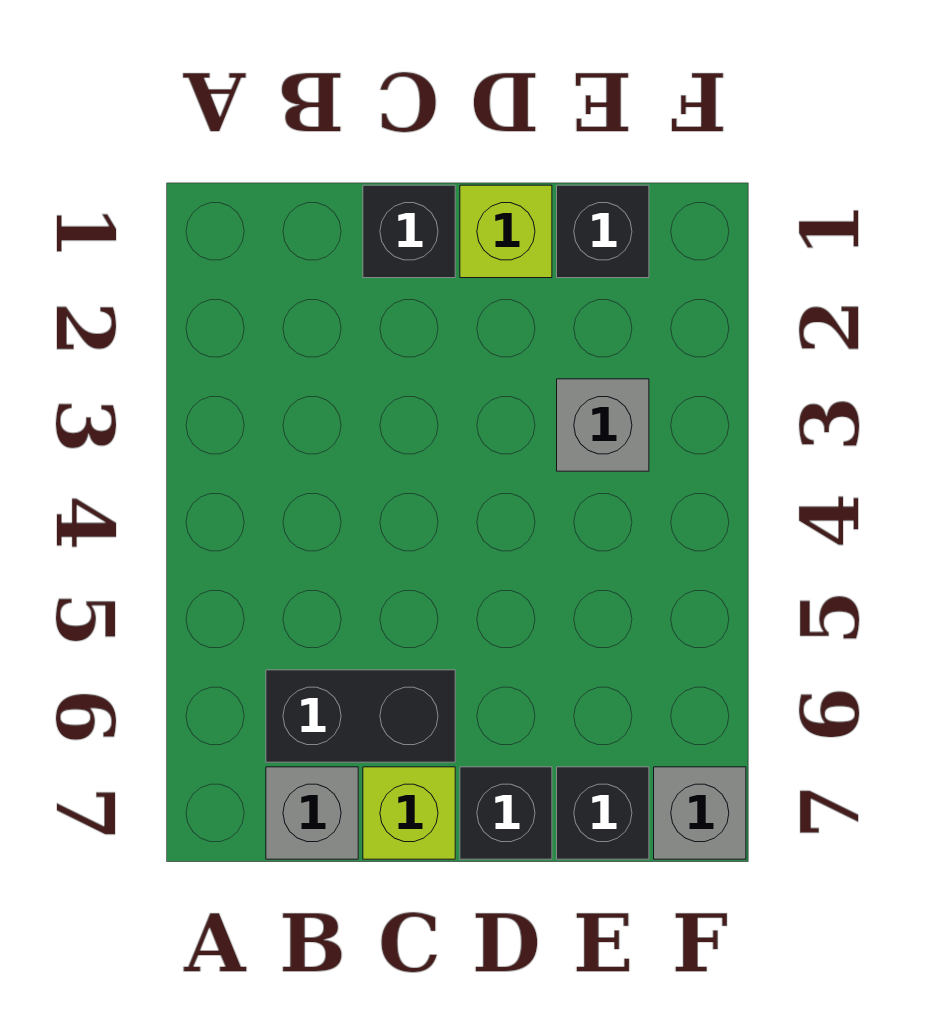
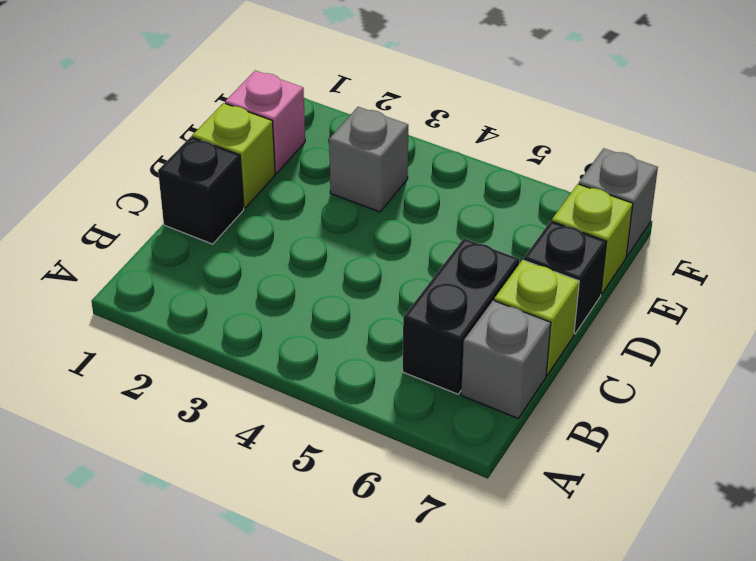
black 1x1 brick [557,185,649,278] -> pink 1x1 brick [225,71,305,173]
black 1x1 brick [557,767,649,859] -> lime 1x1 brick [552,184,633,294]

